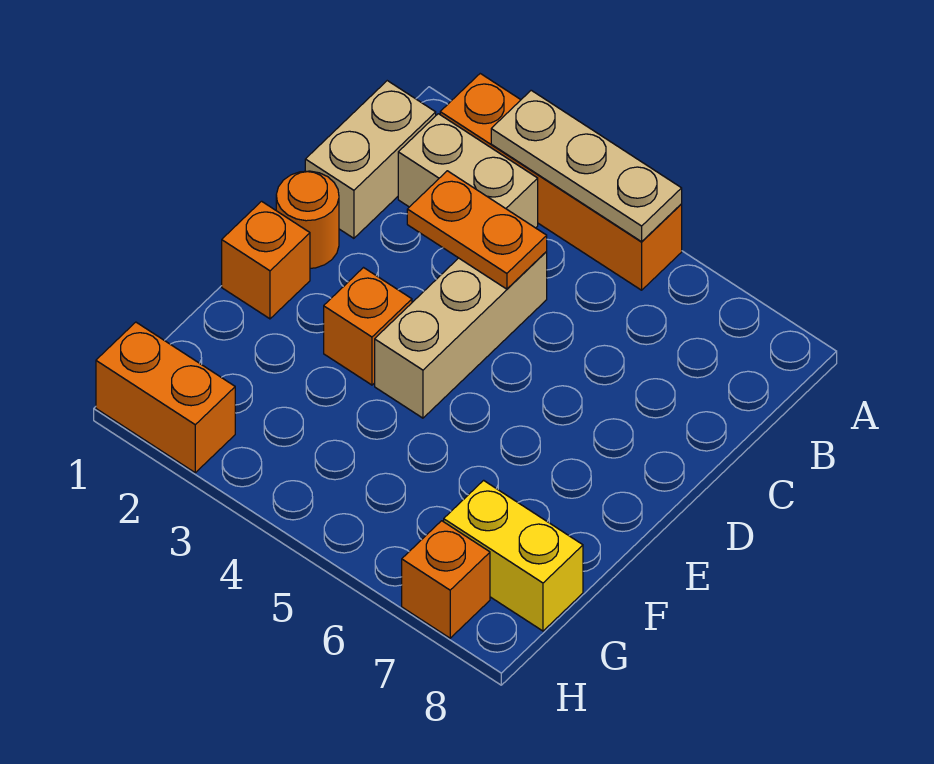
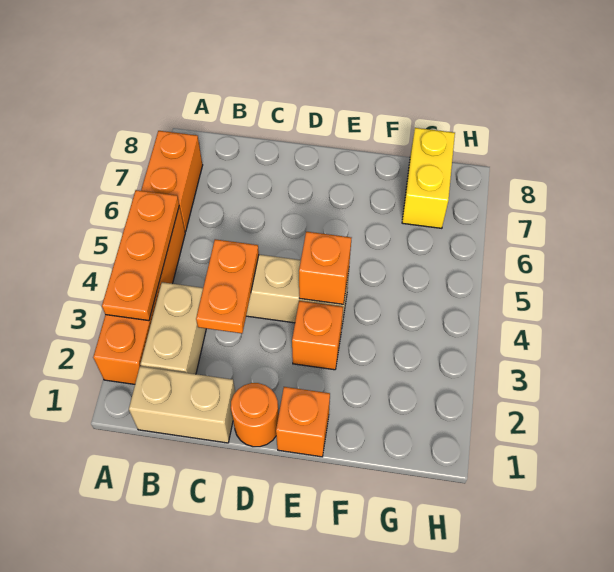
tan 1x3 plate [491,90,682,242] -> orange 1x3 plate [102,190,179,321]
orange 1x2 brick [96,322,235,473] -> orange 1x2 brick moved to [141,131,203,231]
orange 1x1 brick [402,521,490,638] -> orange 1x1 brick moved to [299,232,351,304]

